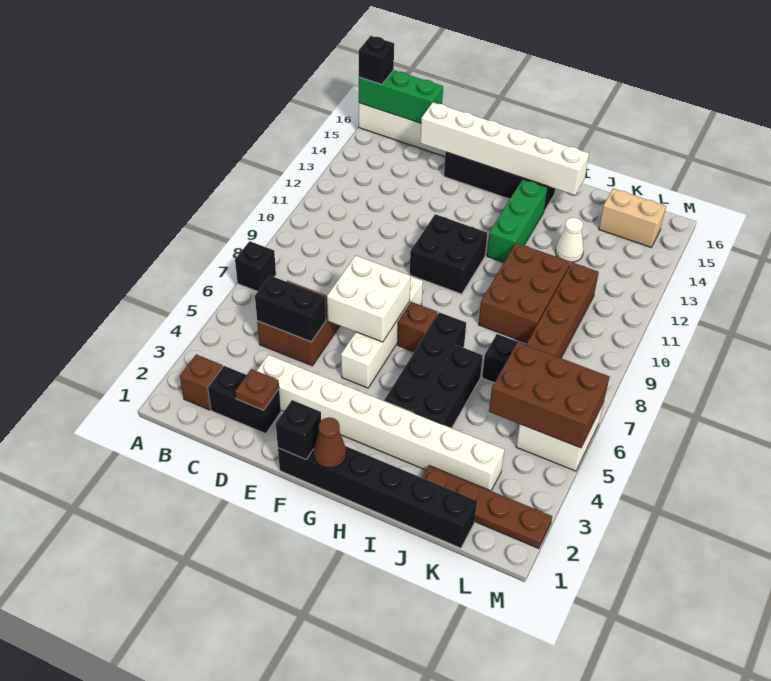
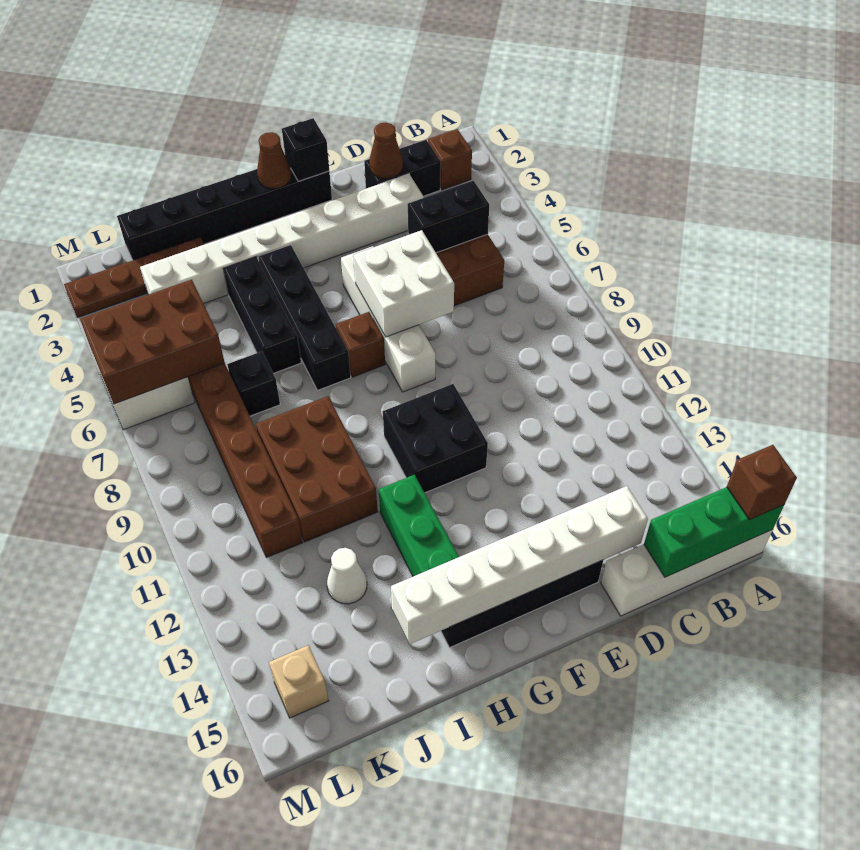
black 1x1 brick [235,241,276,291] -> none
black 1x1 brick [359,36,394,84] -> brown 1x1 brick [727,445,797,520]
brown 1x1 plate [235,369,279,410] -> brown 1x1 cone [369,123,403,179]
tan 1x2 brick [599,188,666,247] -> tan 1x1 brick [269,645,328,718]

